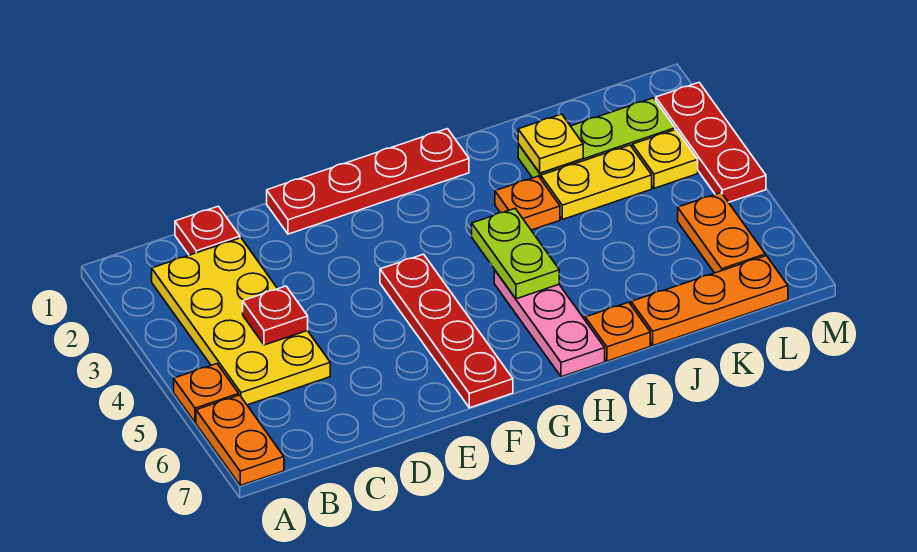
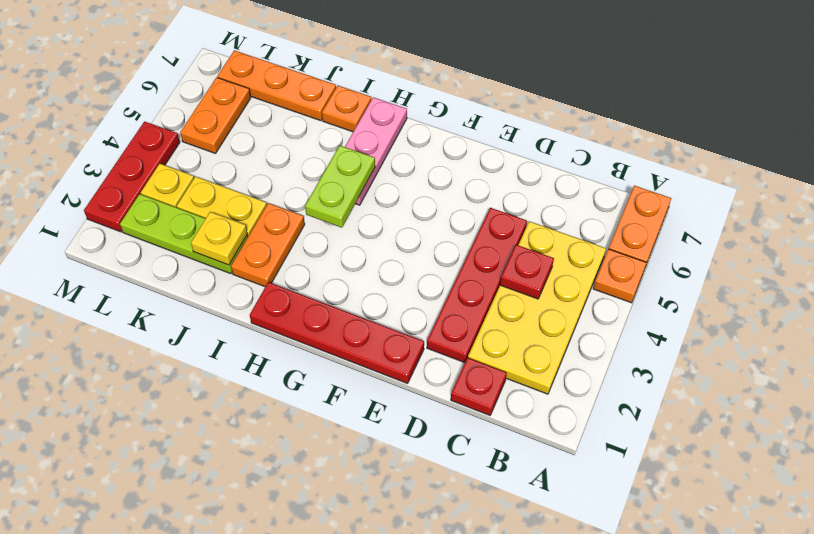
red 1x4 plate [380,254,513,408] -> red 1x4 plate moved to [427,208,527,363]
orange 1x1 plate [495,176,560,230] -> orange 1x2 plate [231,203,305,287]

